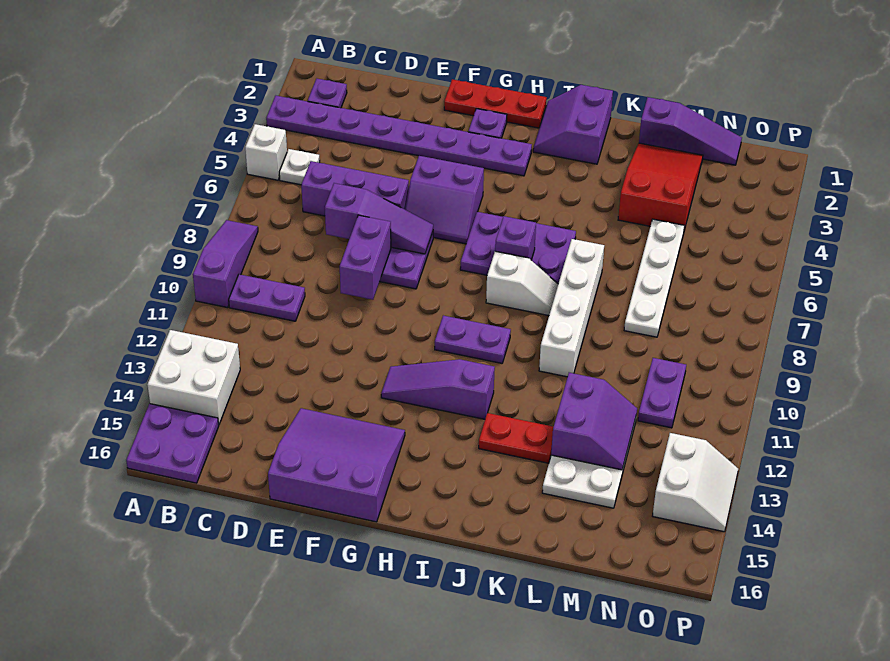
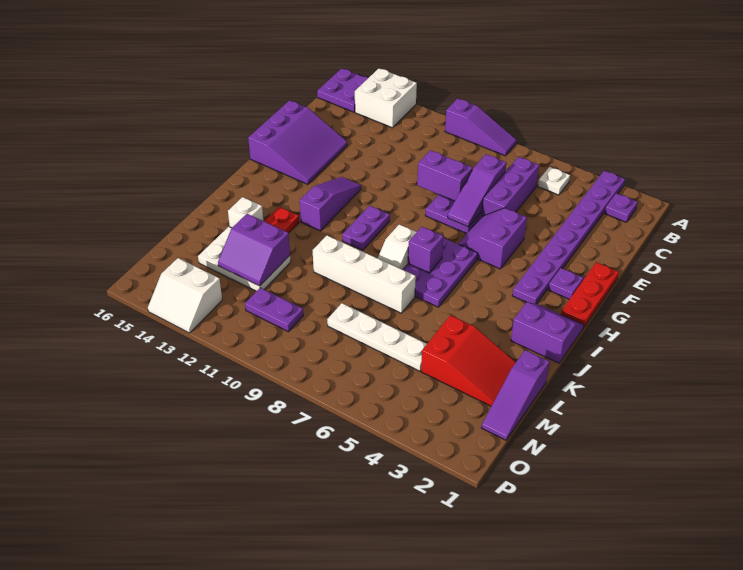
white 1x1 brick [245,124,287,180] -> white 1x1 brick moved to [228,197,263,228]
purple 1x2 plate [229,274,305,321] -> none

